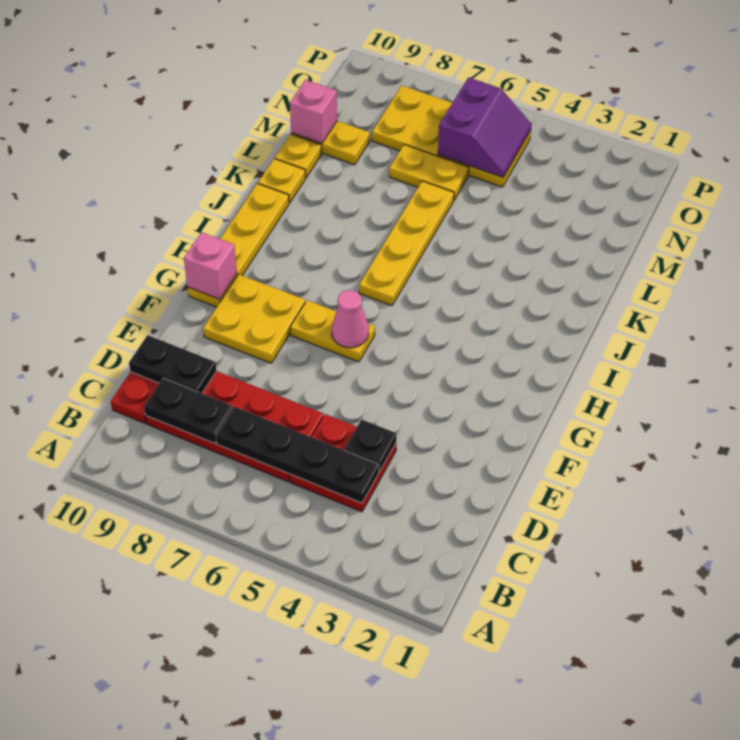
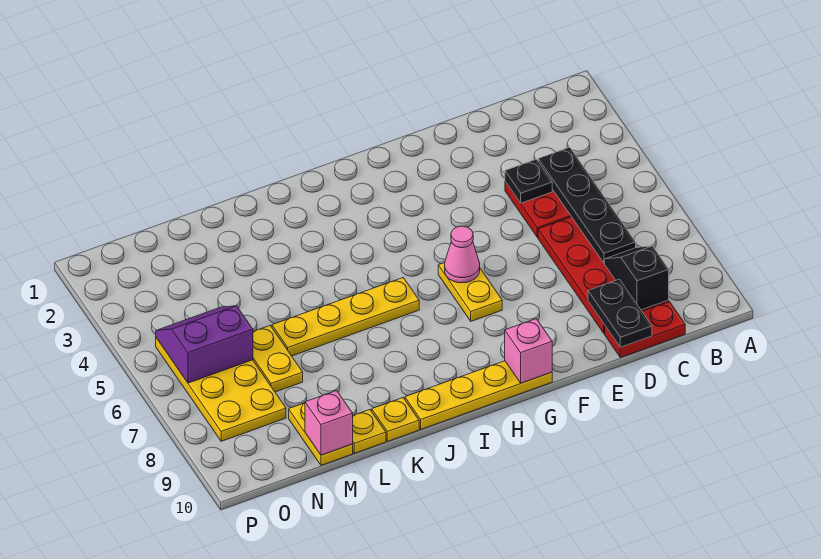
black 1x2 plate [144,378,233,443] -> black 1x2 slope [605,246,669,310]
yellow 2x2 plate [203,274,305,363] -> none

